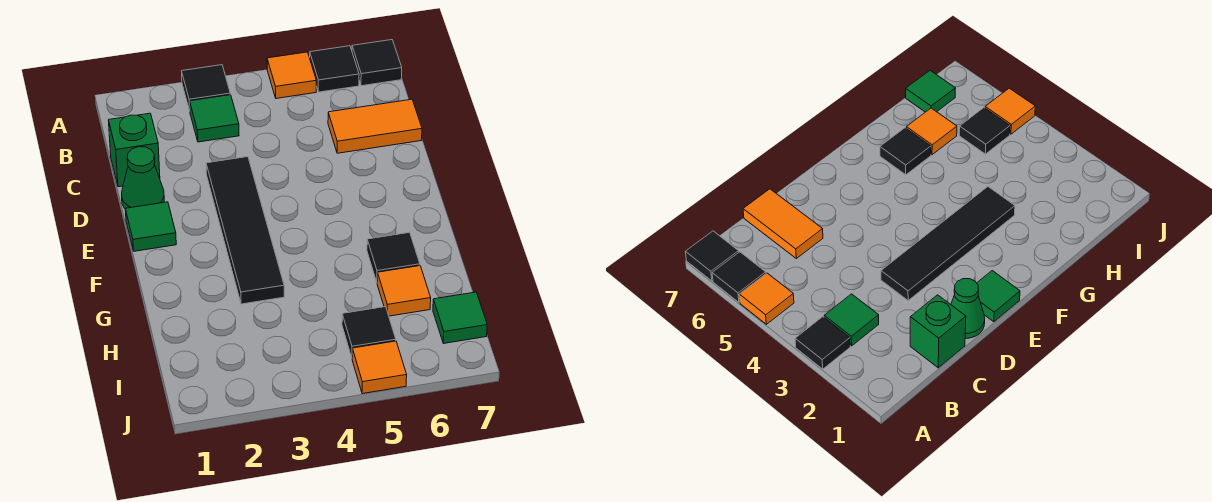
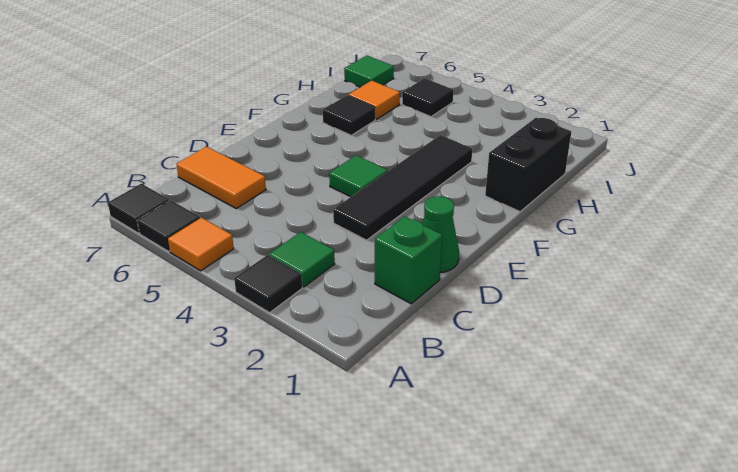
green 1x1 tile [125,202,176,251] -> green 1x1 tile moved to [329,155,387,197]
none -> black 1x2 brick [485,118,571,212]
orange 1x1 tile [352,341,407,394] -> none

